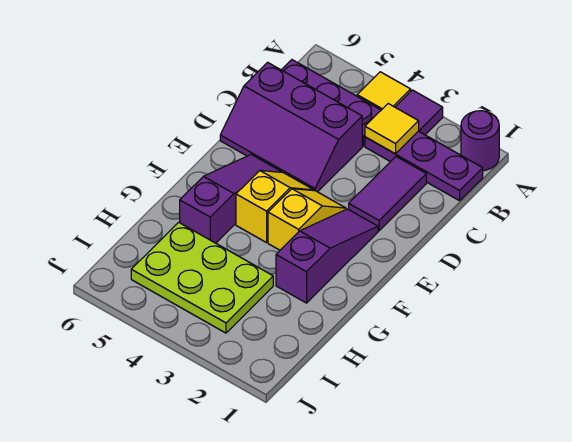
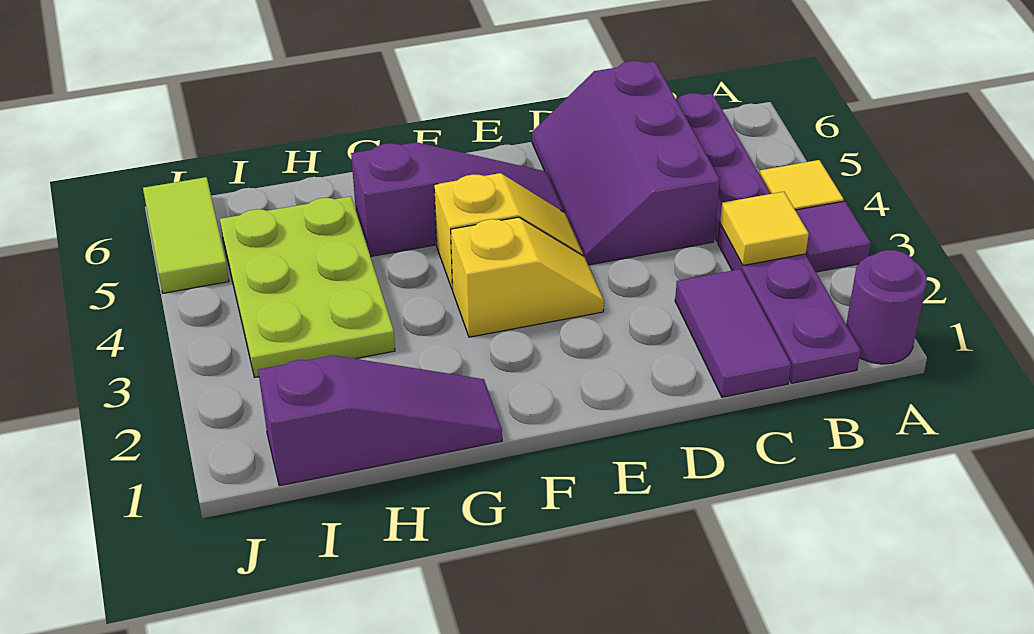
purple 1x2 tile [349,157,426,231] -> purple 1x2 tile turned to [675,269,791,397]
purple 1x3 slope [276,209,378,303] -> purple 1x3 slope moved to [258,355,502,486]
none -> lime 1x2 tile [143,177,229,293]

